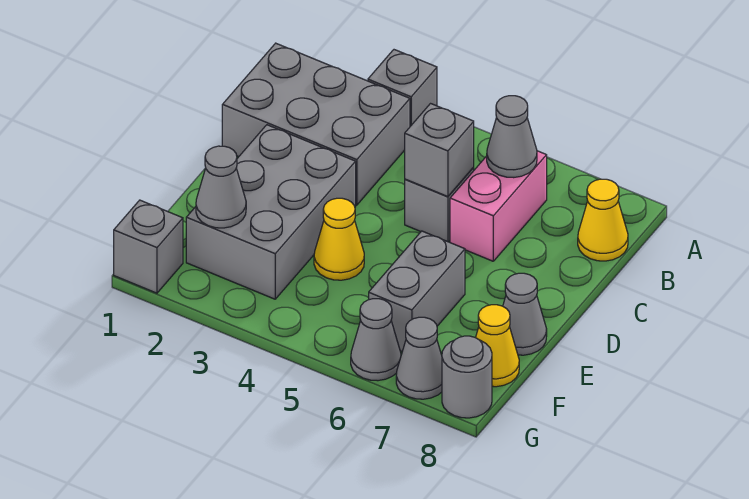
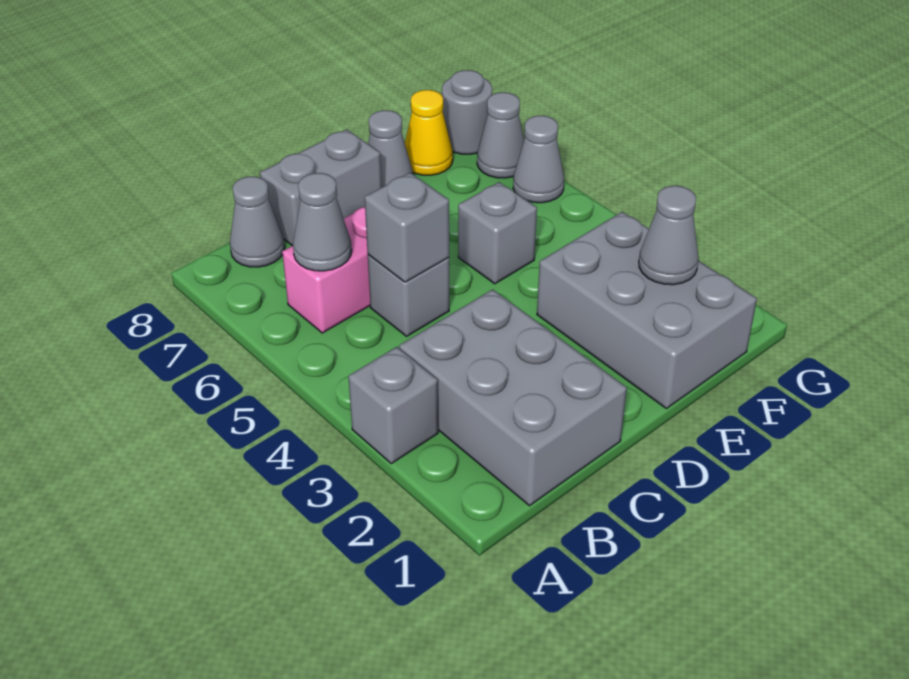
yellow 1x1 cone [578,179,628,261] -> grey 1x1 cone [230,177,285,267]
grey 2x3 brick [186,125,356,299] -> grey 2x3 brick turned to [537,212,757,409]
yellow 1x1 cone [314,198,364,280] -> none
grey 1x2 brick [369,231,465,351] -> grey 1x2 brick moved to [260,129,382,246]
grey 1x1 brick [114,200,183,293] -> grey 1x1 brick moved to [458,182,537,284]

